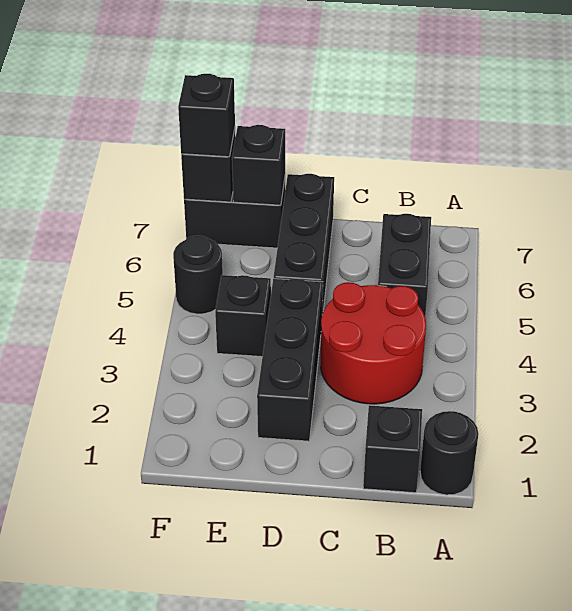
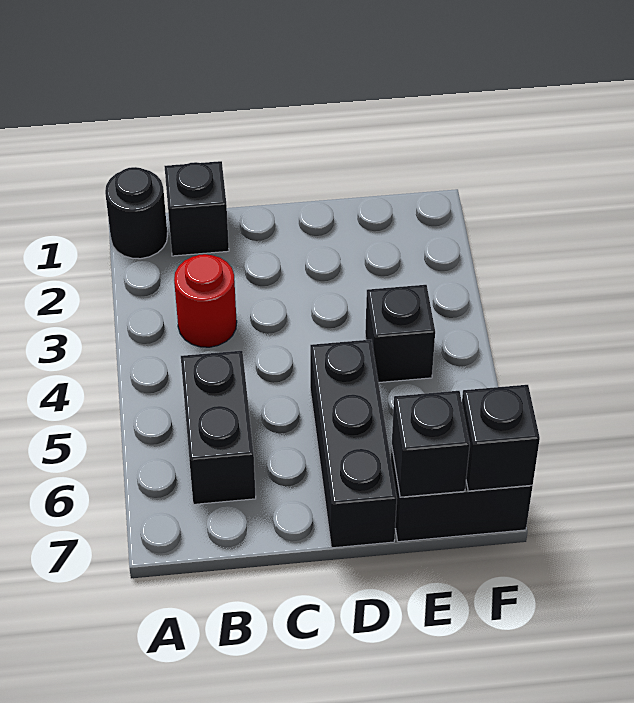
red 2x2 round brick [321,282,426,404] -> red 1x1 round brick [174,254,237,347]
black 1x3 brick [257,279,323,441] -> none
black 1x1 round brick [173,236,223,314] -> none
black 1x1 brick [178,74,235,157] -> none

